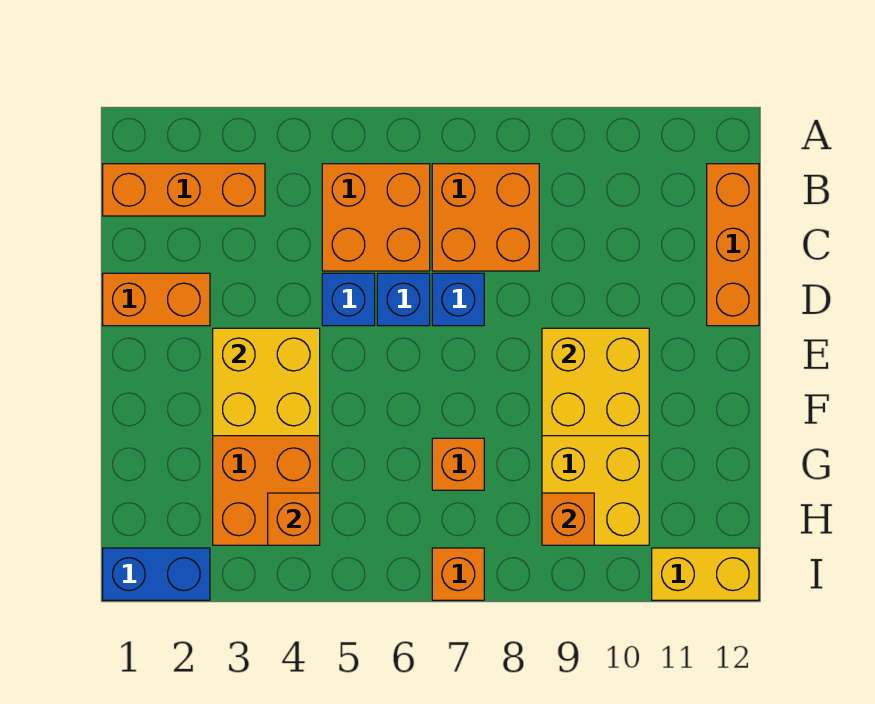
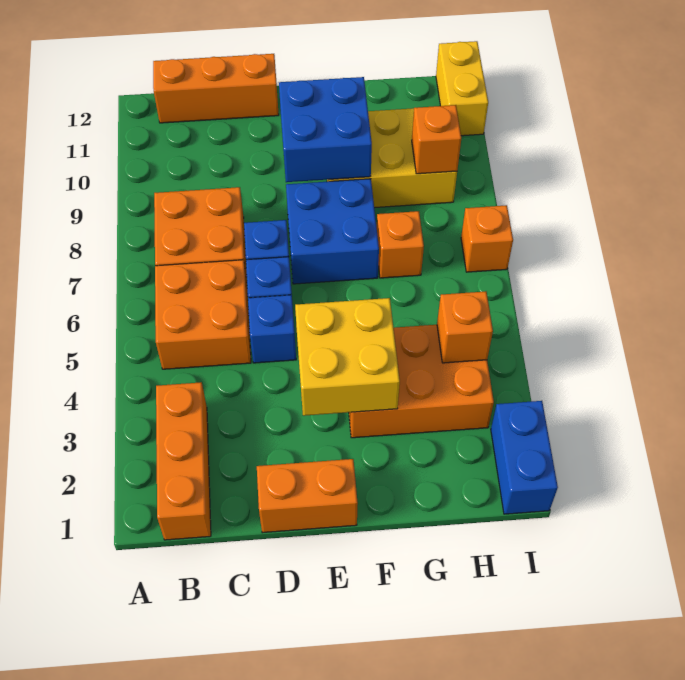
orange 1x2 brick [103,273,210,326] -> orange 1x2 brick turned to [257,459,358,533]
none -> blue 2x2 brick [286,179,379,284]
yellow 2x2 brick [542,328,649,436] -> blue 2x2 brick [279,77,372,182]

